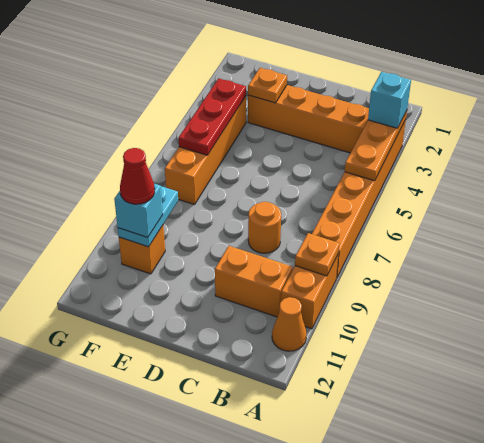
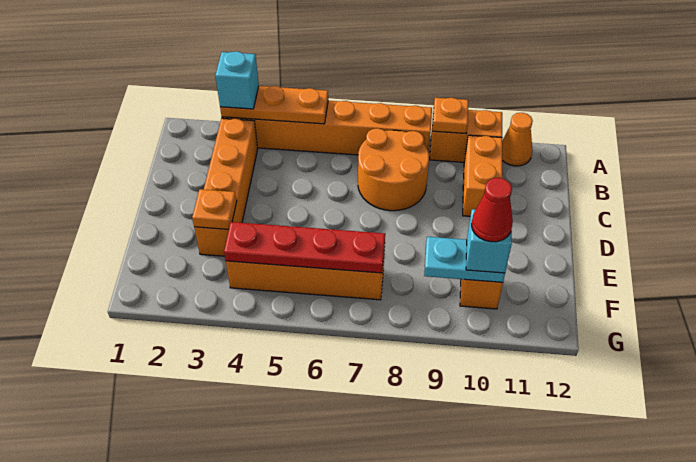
orange 1x1 round brick [248,202,281,253] -> orange 2x2 round brick [358,128,429,211]
red 1x3 plate [179,78,246,155] -> red 1x4 plate [224,222,385,273]

